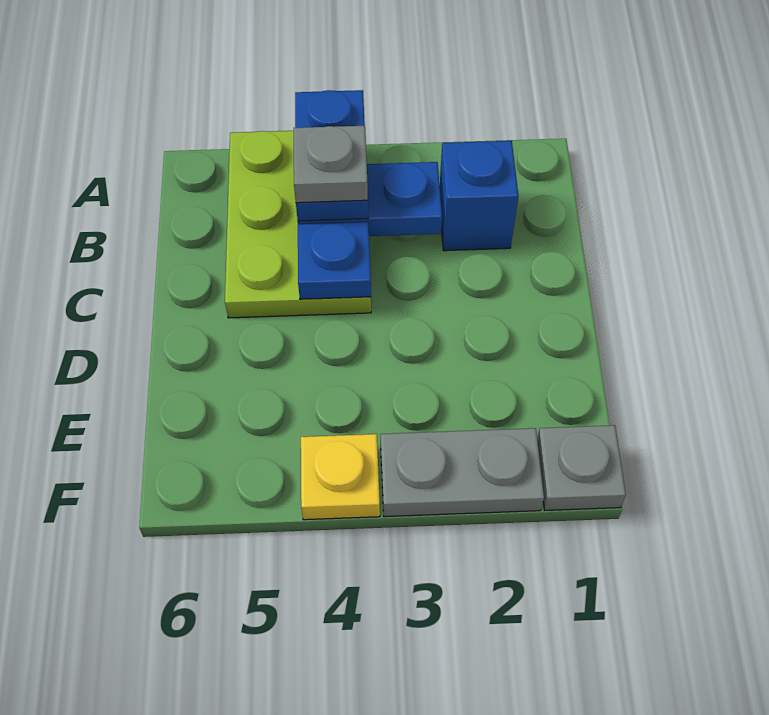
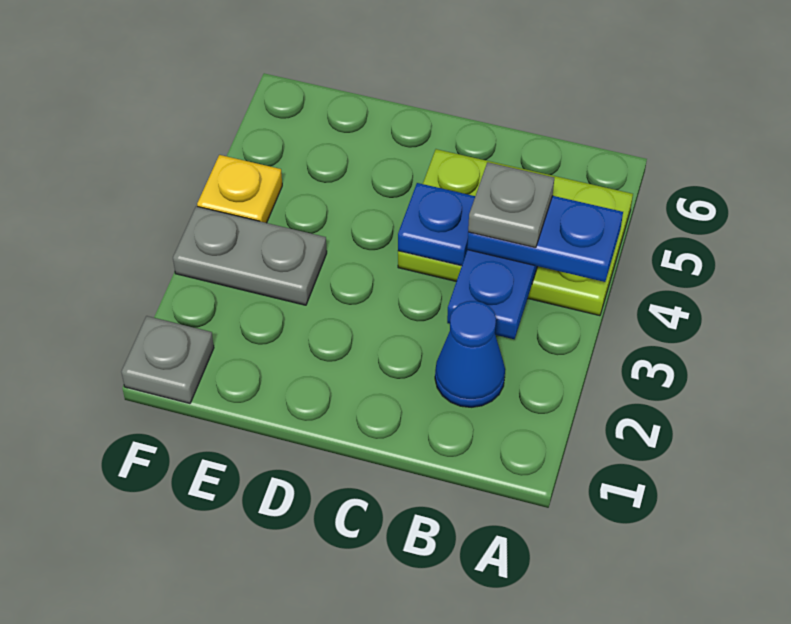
blue 1x1 brick [440,141,519,251] -> blue 1x1 cone [435,301,505,407]
grey 1x2 plate [381,428,544,517] -> grey 1x2 plate turned to [173,206,327,305]

